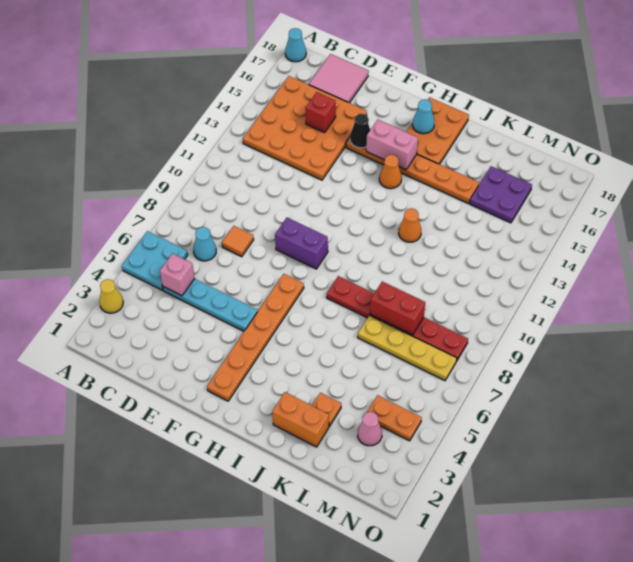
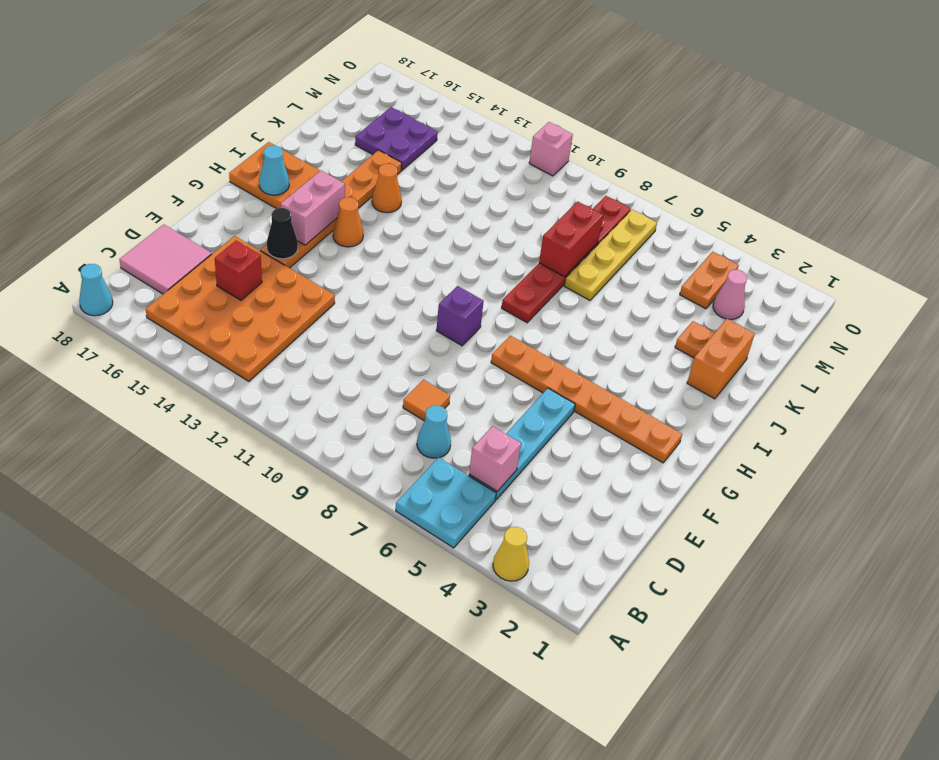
purple 1x2 brick [275,218,328,269] -> purple 1x1 brick [436,286,484,346]
orange 1x1 cone [399,208,421,242] -> orange 1x1 cone moved to [372,164,402,213]
none -> pink 1x1 brick [529,122,573,176]

